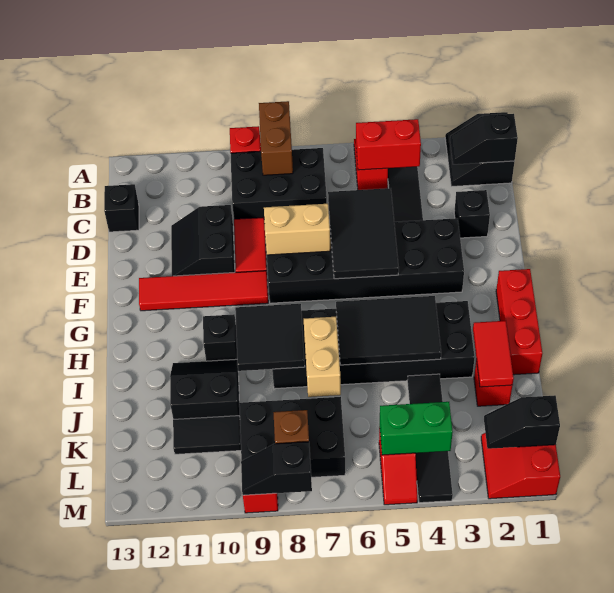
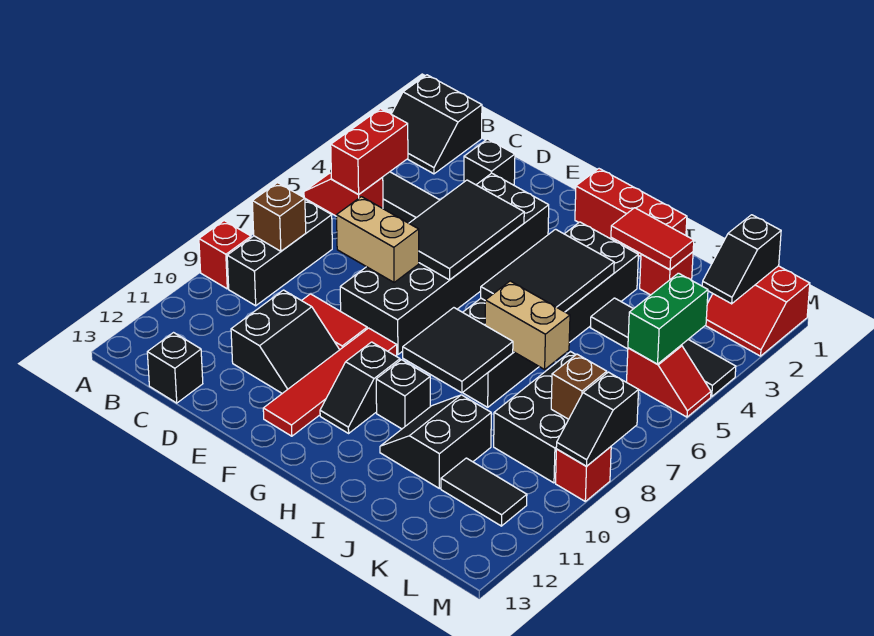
brown 1x2 brick [259,101,293,175] -> brown 1x1 brick [252,183,306,251]
black 1x2 slope [450,114,518,164] -> black 1x2 slope moved to [320,342,400,433]
black 2x3 brick [230,148,327,219] -> black 1x3 brick [227,200,332,306]
black 2x3 tile [328,188,399,279] -> black 2x3 tile turned to [409,180,524,280]
black 2x2 slope [171,205,235,276] -> black 2x2 slope turned to [231,290,339,393]
tan 1x2 brick [264,204,330,255] -> tan 1x2 brick turned to [337,197,419,282]
black 1x2 tile [173,416,241,454] -> black 1x2 tile turned to [441,458,527,526]

